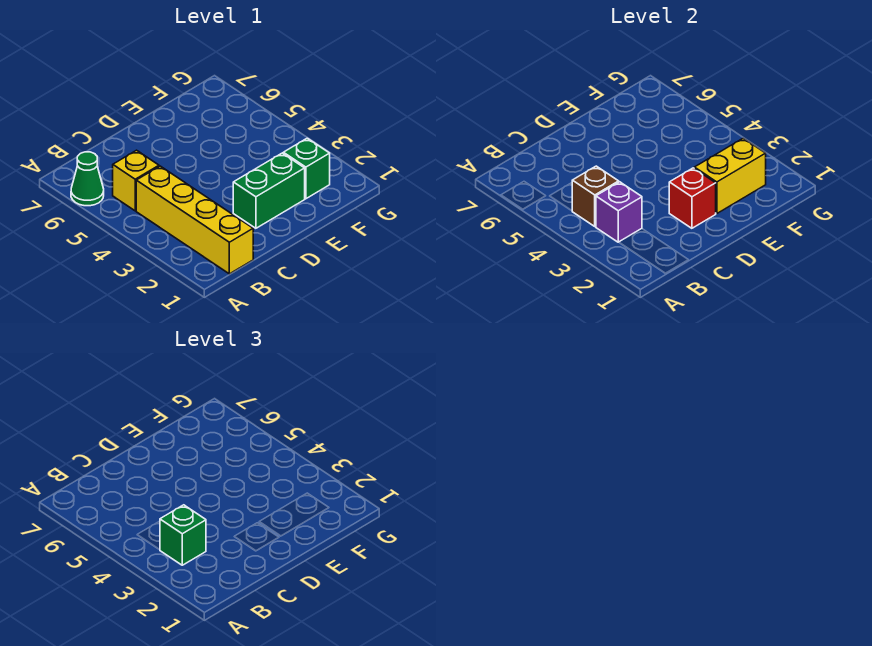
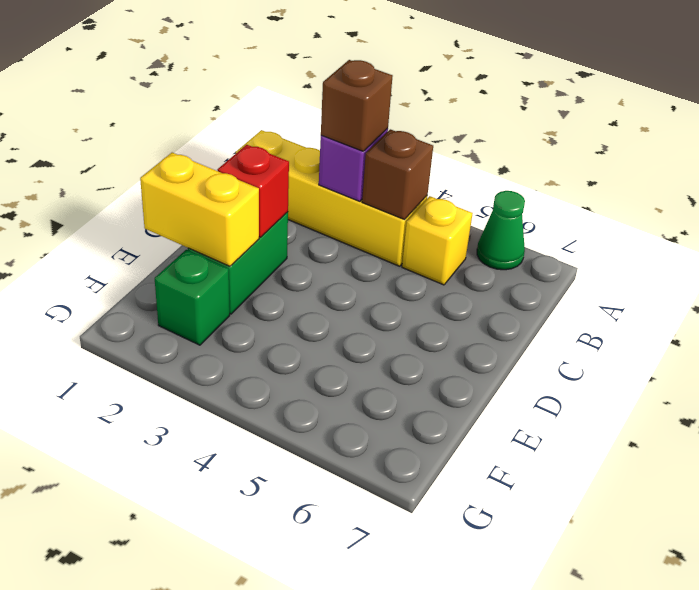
green 1x1 brick [160,505,206,565] -> brown 1x1 brick [321,60,393,151]
yellow 1x2 brick [694,138,766,214] -> yellow 1x2 brick turned to [140,153,259,266]

